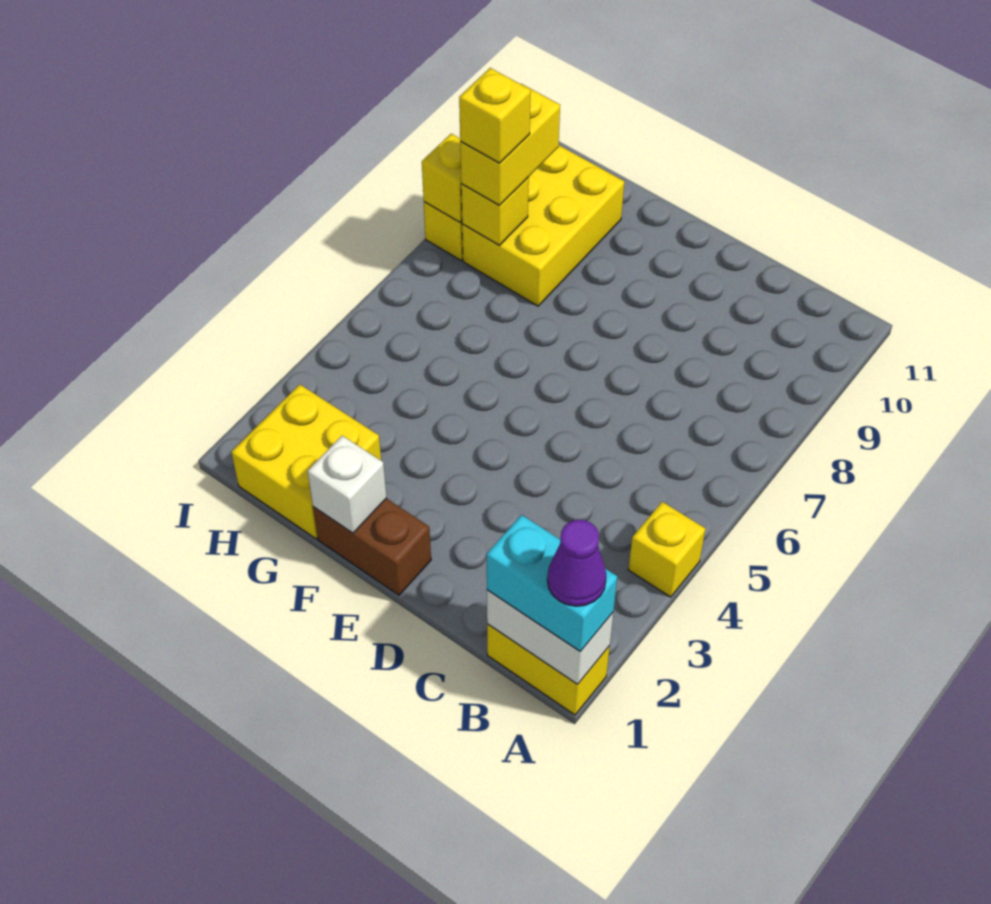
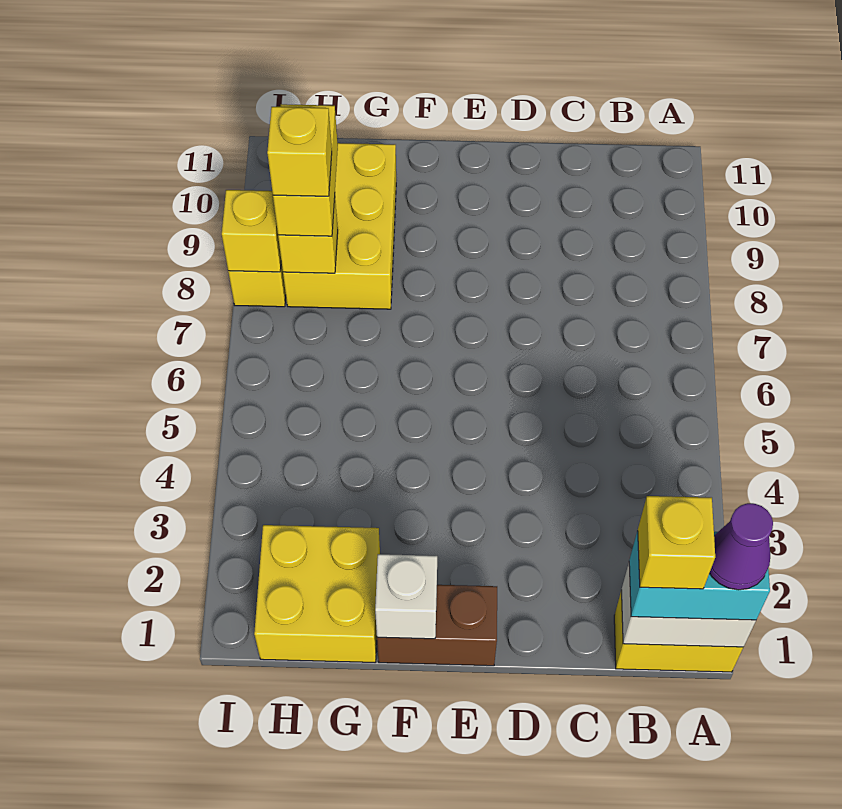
yellow 1x1 brick [628,502,706,597] -> yellow 1x1 brick moved to [638,496,715,589]

